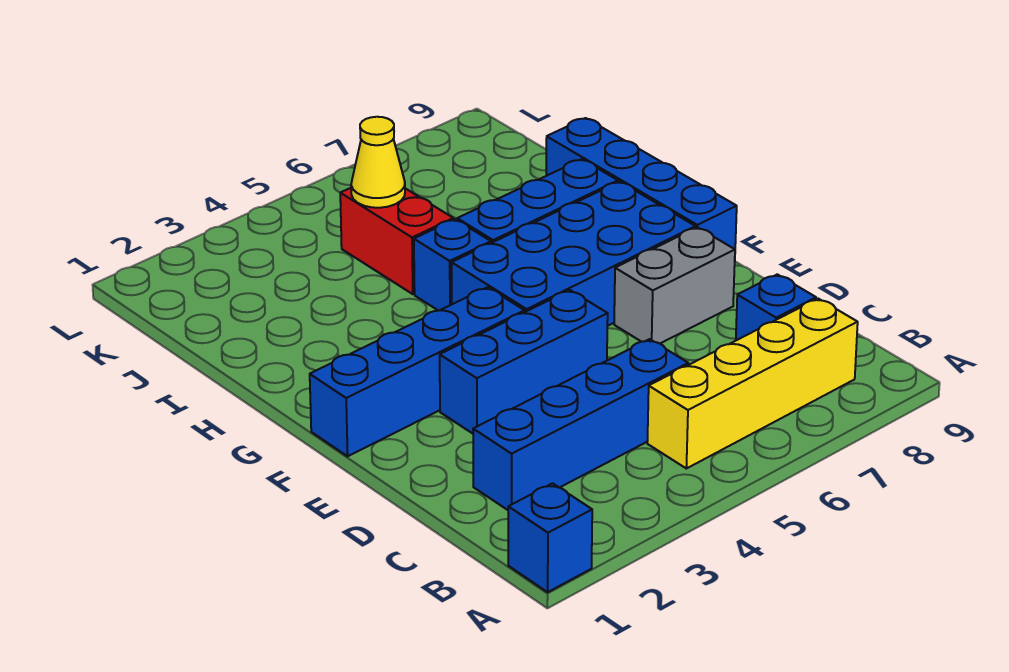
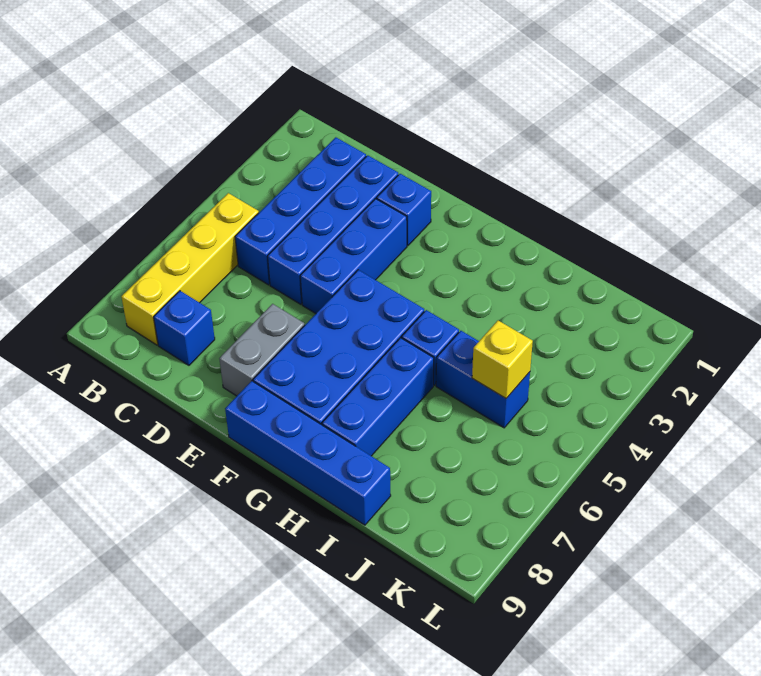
blue 1x1 brick [508,483,592,592] -> blue 1x1 brick moved to [377,174,431,246]
blue 1x4 brick [310,287,525,456] -> blue 1x4 brick moved to [268,155,398,304]
red 1x2 brick [340,188,453,294] -> blue 1x2 brick [436,331,530,428]
yellow 1x1 cone [351,117,405,208] -> yellow 1x1 brick [472,321,533,398]

